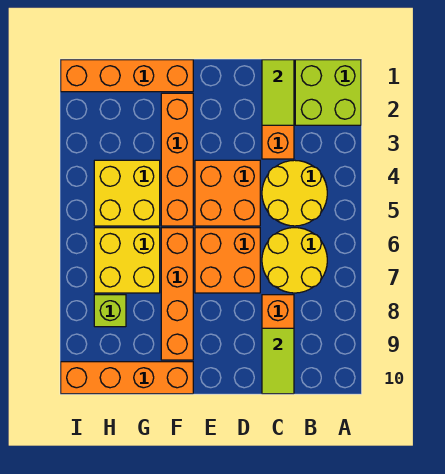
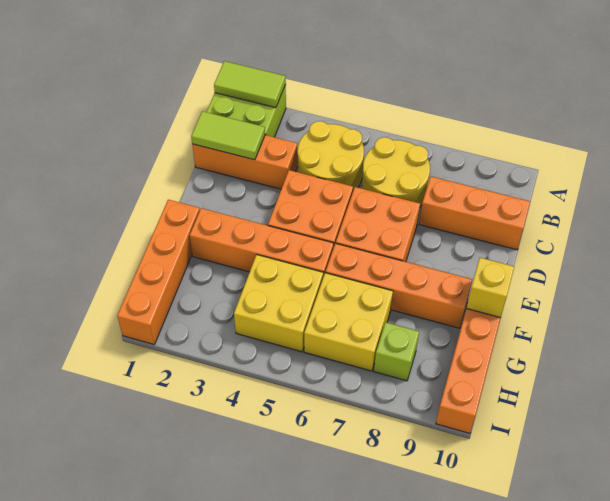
lime 1x2 tile [262,328,294,394] -> lime 1x2 tile moved to [214,61,286,108]
none -> yellow 1x1 brick [467,258,514,318]

